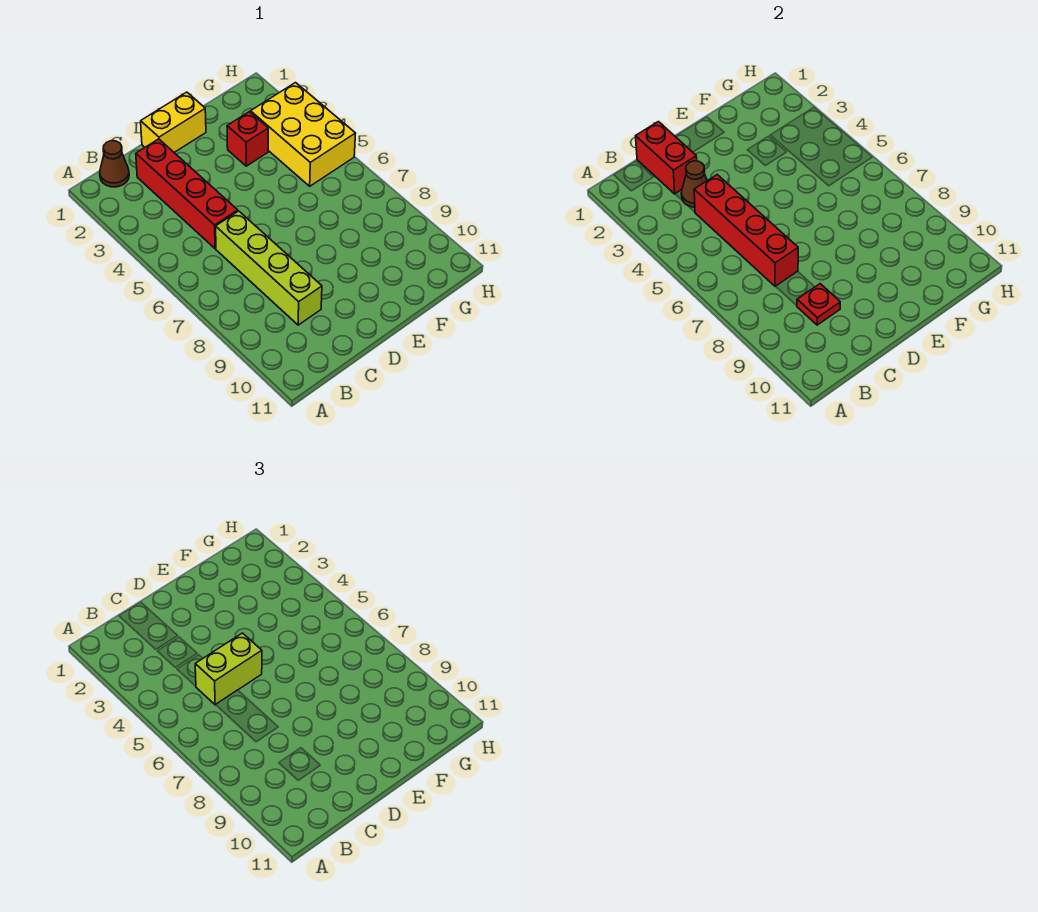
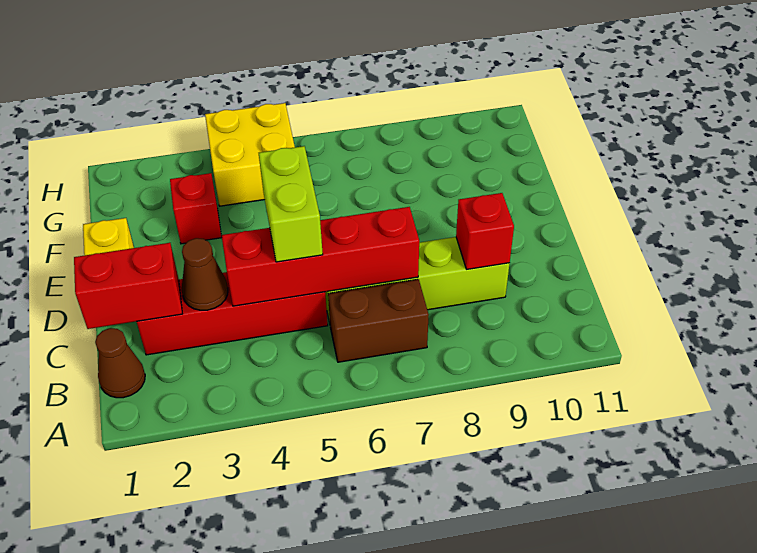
none -> brown 1x2 brick [328,279,429,362]
red 1x1 plate [797,284,840,325] -> red 1x1 brick [456,193,514,269]
yellow 2x3 brick [251,83,356,186] -> yellow 2x2 brick [205,103,295,206]

